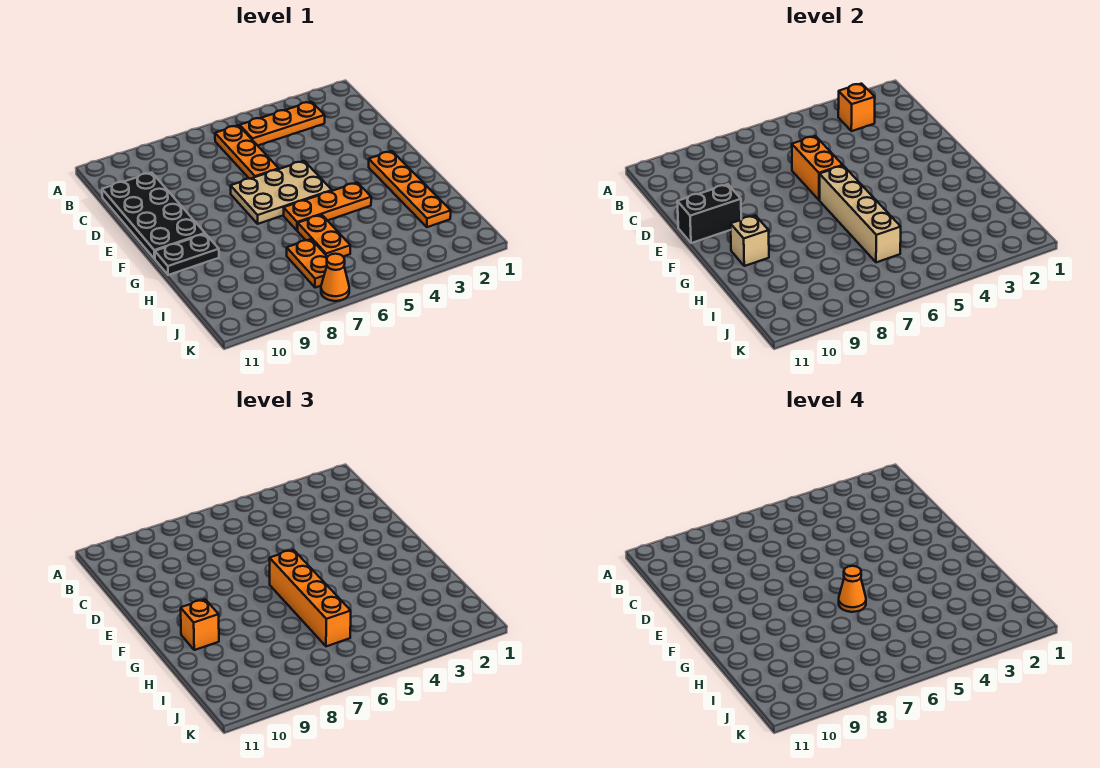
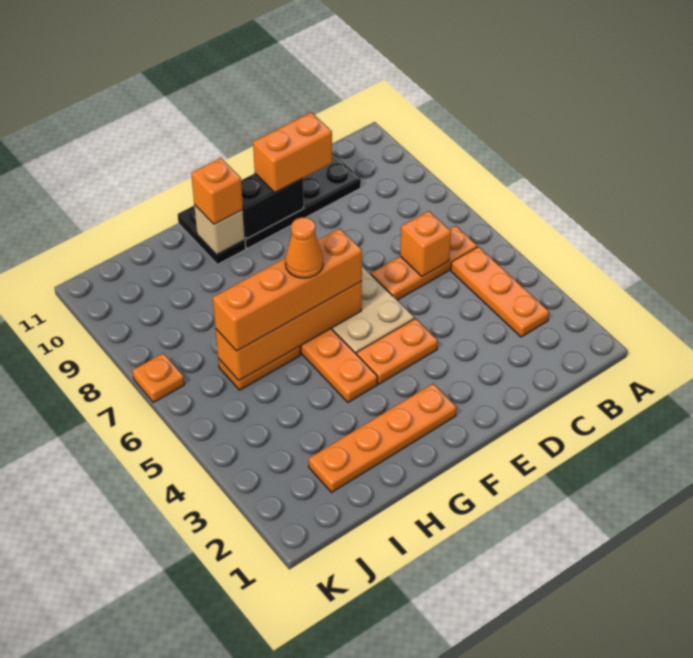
orange 1x1 brick [838,84,875,131] -> orange 1x1 brick moved to [400,211,451,276]
orange 1x2 brick [792,136,843,200] -> orange 1x2 brick moved to [253,112,332,192]
black 1x2 brick [677,184,741,243] -> black 1x2 brick turned to [241,173,304,239]
tan 1x4 brick [820,166,901,262] -> orange 1x4 brick [216,281,362,381]
orange 1x2 plate [287,239,327,288] -> orange 1x2 plate moved to [357,318,438,384]
orange 1x1 cone [321,254,349,301] -> orange 1x1 plate [132,353,184,402]

